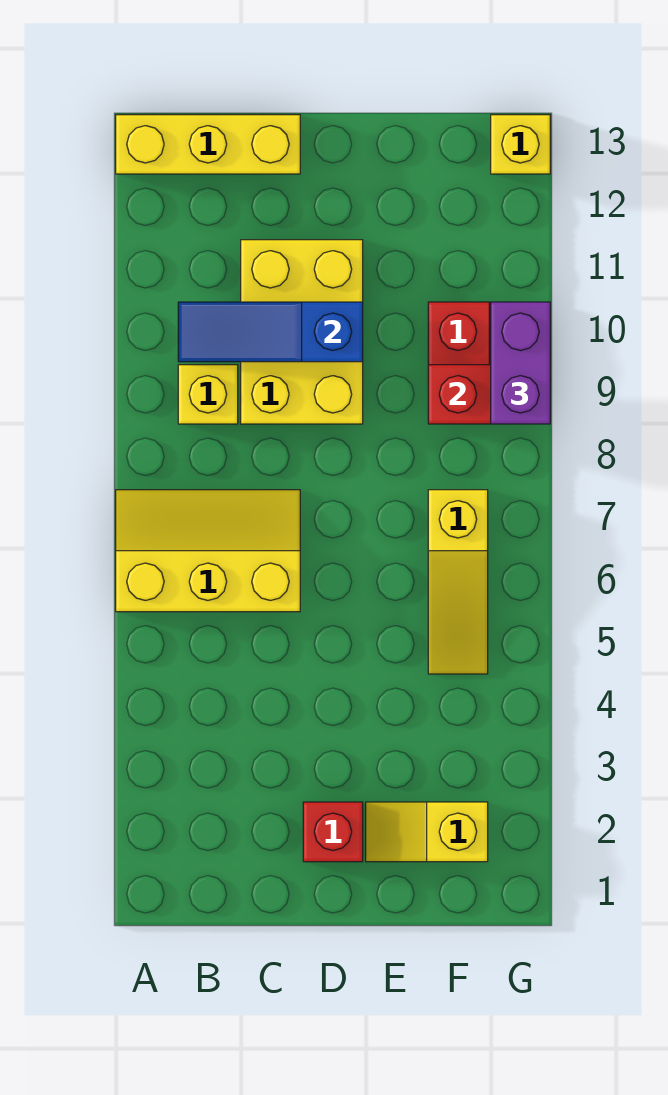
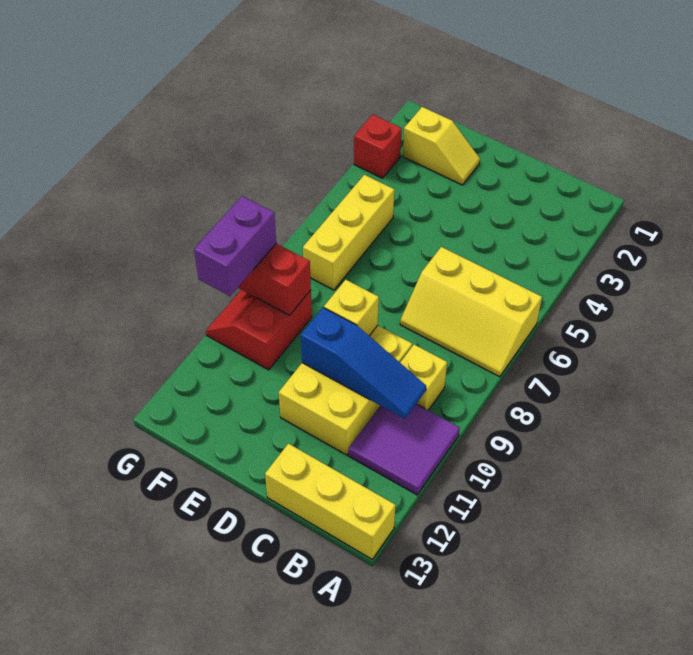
none -> purple 2x2 tile [349,404,460,495]
red 1x1 brick [303,802,363,862] -> red 1x1 brick moved to [354,115,402,178]
yellow 1x3 slope [428,490,488,674] -> yellow 1x3 brick [303,175,394,290]
yellow 1x1 brick [491,115,550,174] -> yellow 1x1 brick moved to [324,280,379,336]

